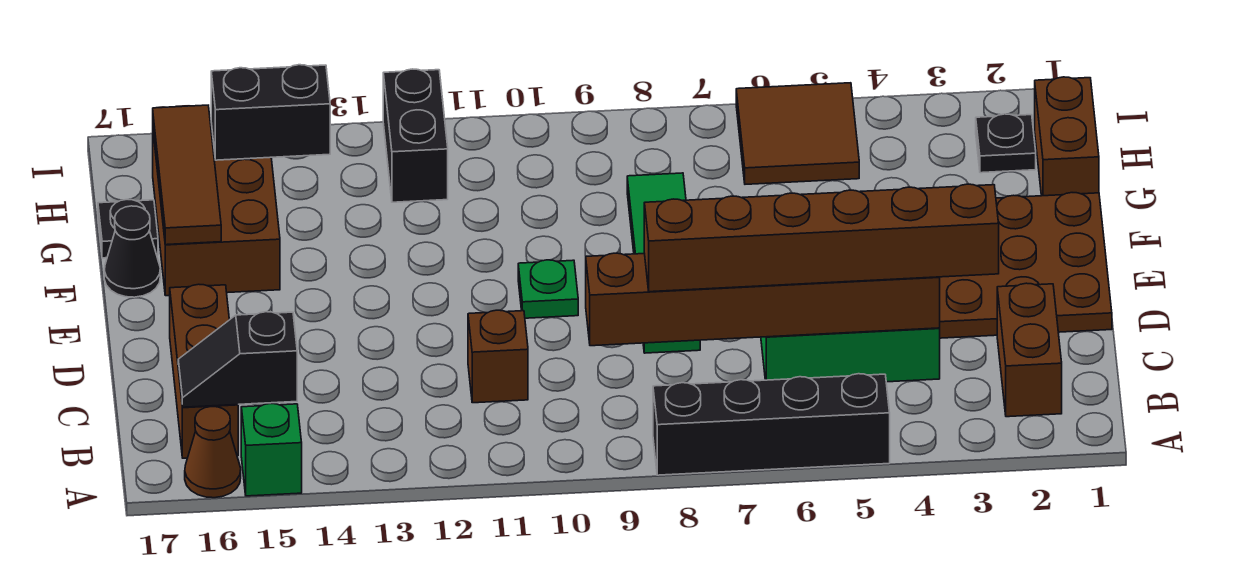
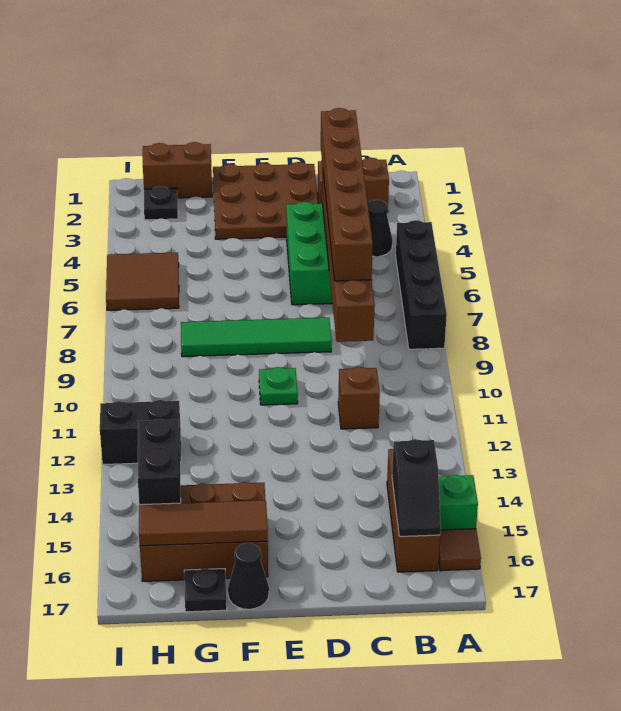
brown 1x1 cone [185,406,241,498] -> brown 1x1 tile [438,529,481,571]
none -> black 1x1 cone [368,200,393,256]
brown 1x3 brick [170,284,238,458] -> brown 1x3 brick turned to [387,449,440,572]

